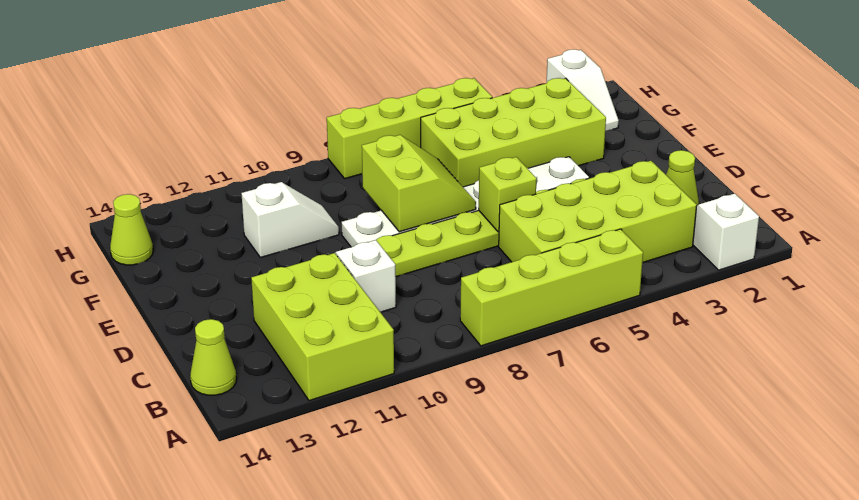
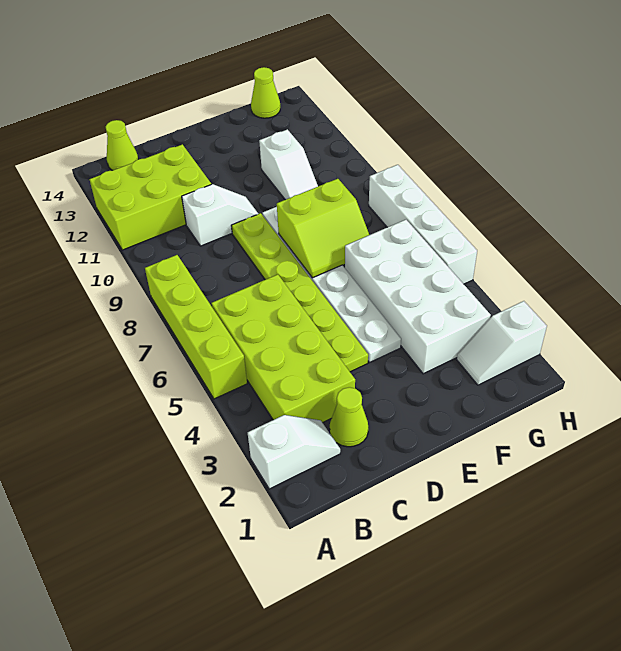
lime 1x1 brick [479,157,537,232] -> none
lime 2x4 brick [421,78,606,187] -> white 2x4 brick [345,220,491,374]
lime 1x4 brick [327,78,492,179] -> white 1x4 brick [369,165,477,284]

